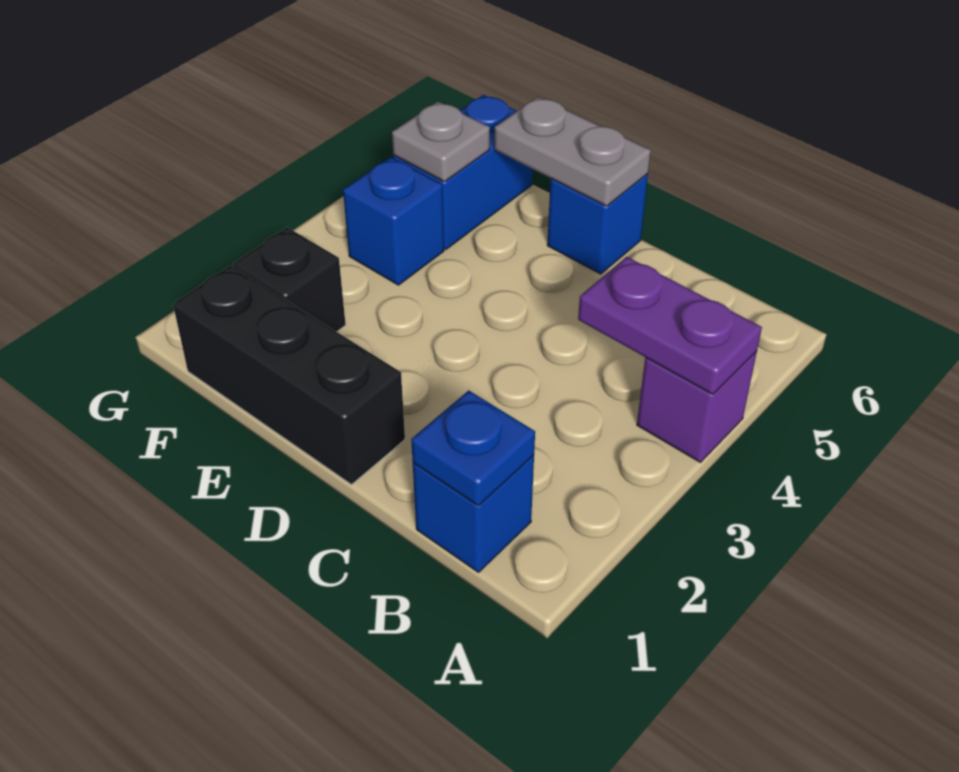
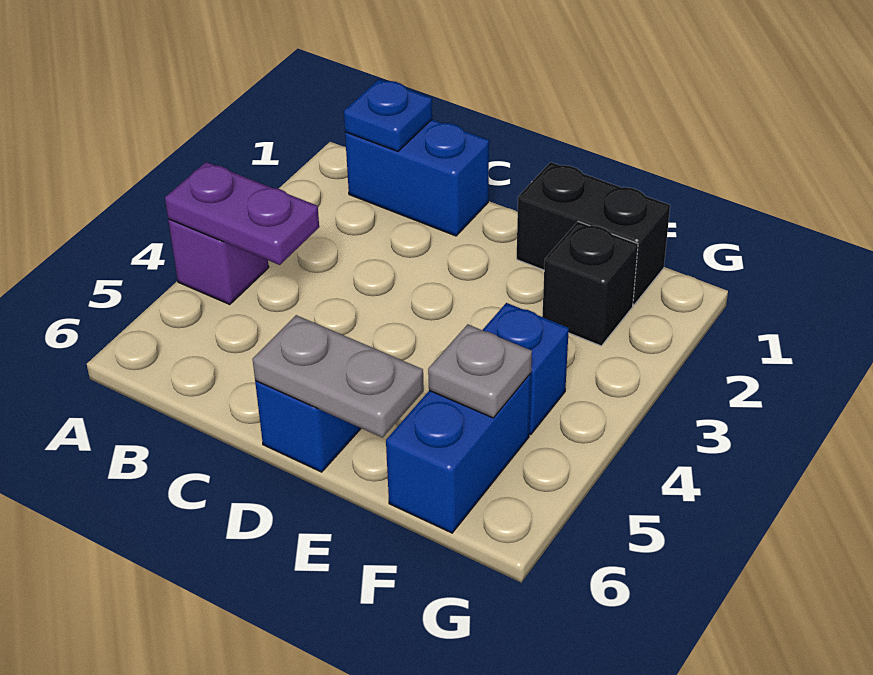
blue 1x1 brick [413,455,534,572] -> blue 1x2 brick [345,120,489,236]
black 1x3 brick [173,265,405,484] -> black 1x2 brick [517,162,670,305]

